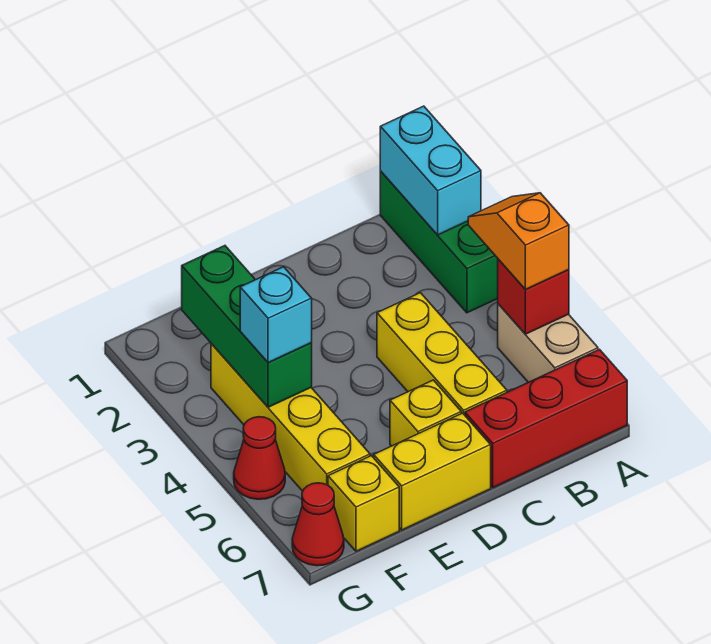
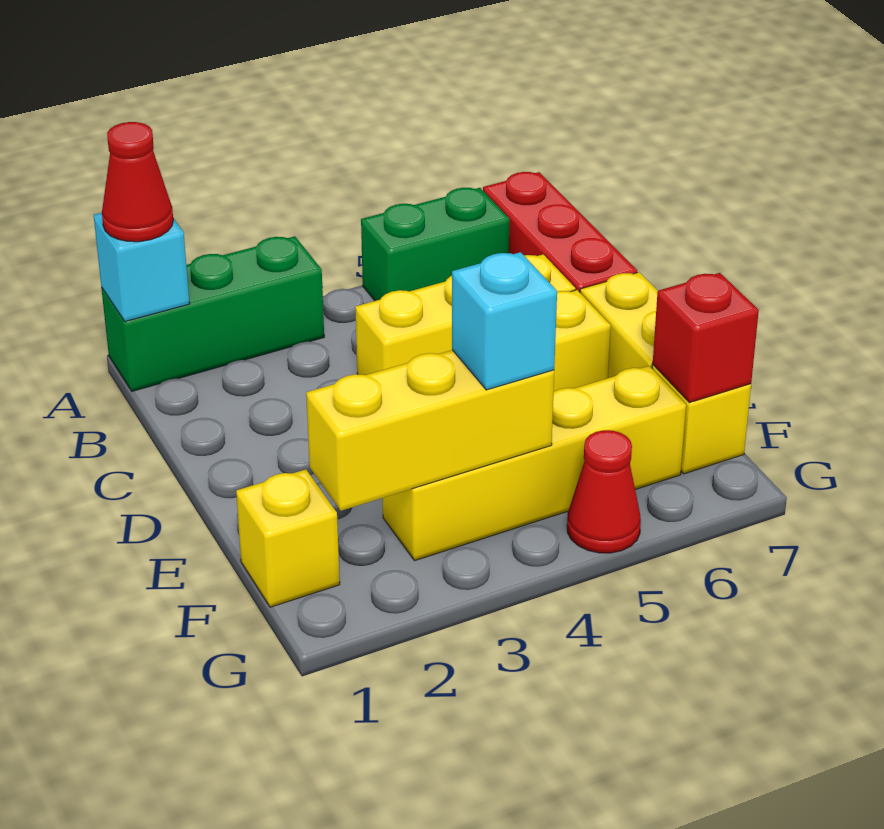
cyan 1x2 brick [380,106,481,235] -> cyan 1x1 brick [94,213,189,321]
orange 1x2 slope [468,193,569,289] -> none
tan 1x2 brick [498,304,598,382] -> green 1x2 brick [361,188,510,301]
red 1x1 brick [498,259,569,334] -> red 1x1 brick moved to [653,273,759,403]
none -> yellow 1x1 brick [236,469,340,607]
green 1x3 brick [182,246,312,407] -> yellow 1x3 brick [306,350,554,511]
red 1x1 cone [292,483,344,566] -> red 1x1 cone moved to [102,122,173,242]

